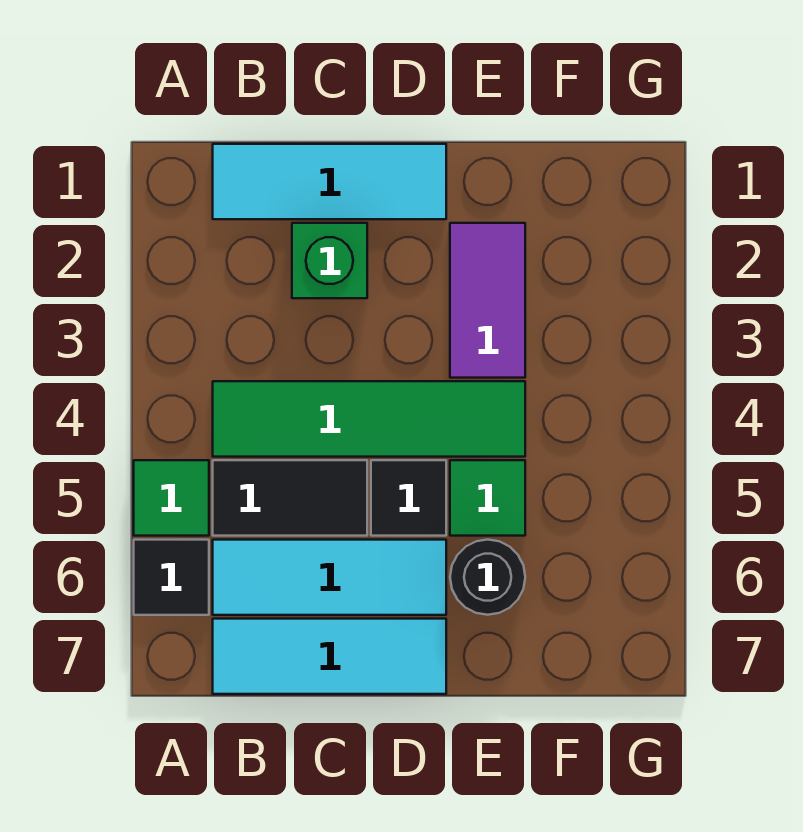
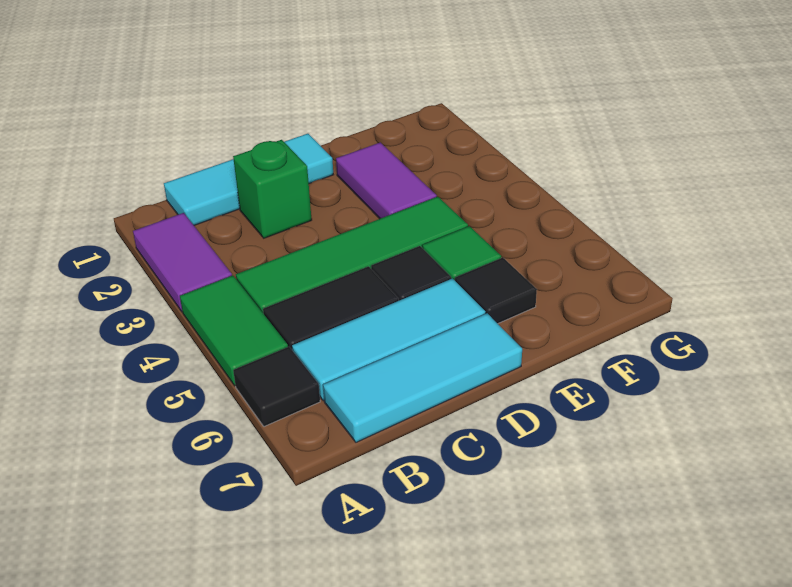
none -> purple 1x2 tile [133,213,232,311]
green 1x1 tile [134,460,209,536] -> green 1x2 tile [180,276,288,386]
black 1x1 round brick [450,540,525,615] -> black 1x1 tile [455,258,537,324]

